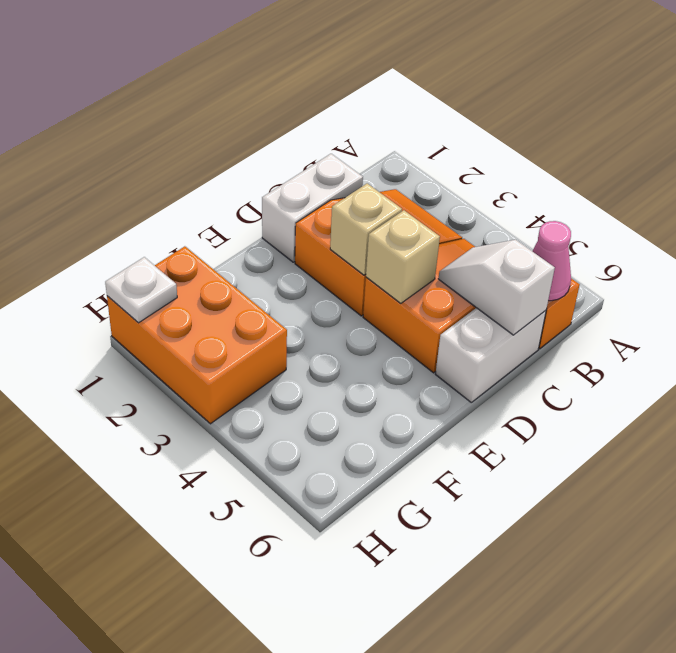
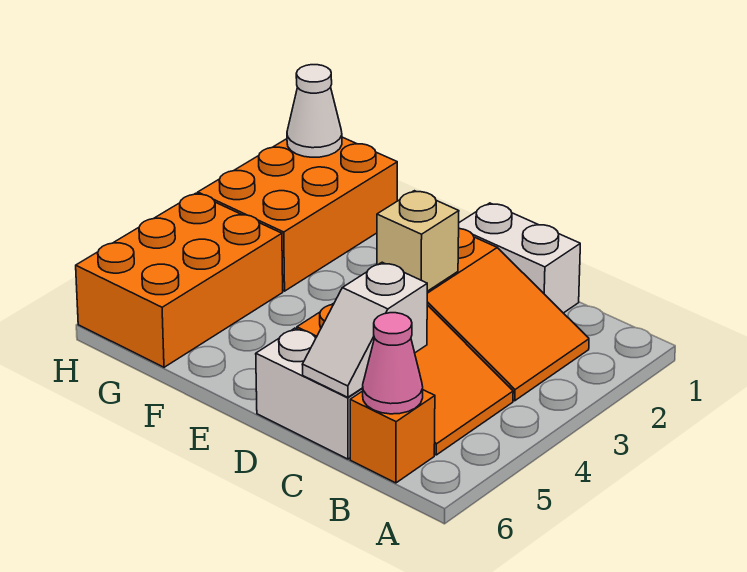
white 1x2 slope [438,240,555,335] -> white 1x2 slope turned to [302,262,427,397]
tan 1x1 brick [366,210,440,303] -> none
none -> orange 2x3 brick [76,193,283,367]
white 1x1 plate [105,257,177,323] -> white 1x1 cone [287,65,342,157]

